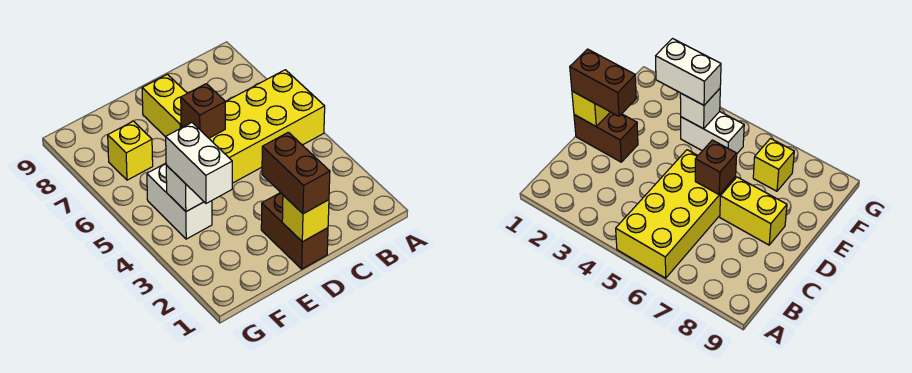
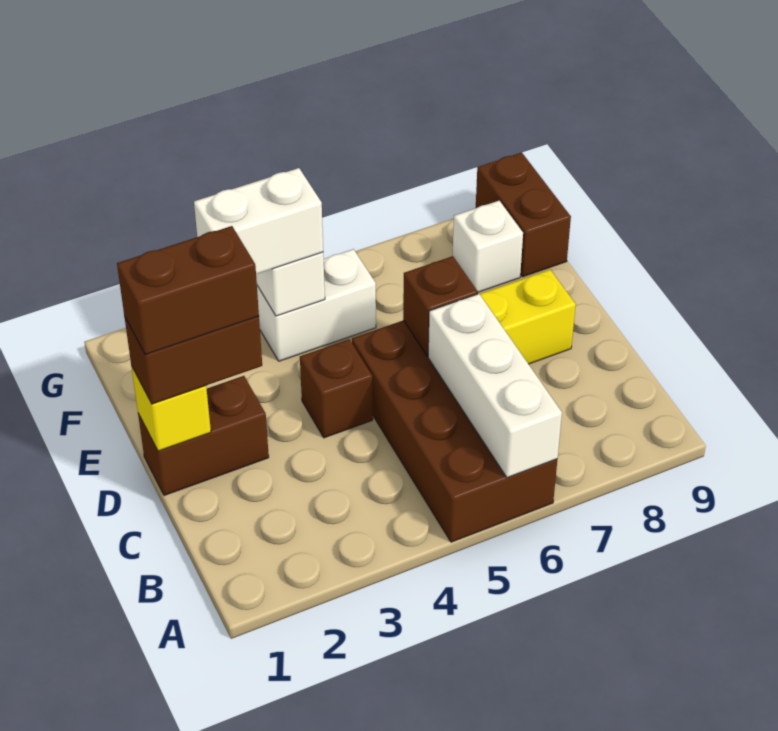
yellow 2x4 brick [181,70,325,183] -> brown 2x4 brick [352,320,557,542]
none -> white 1x3 brick [428,294,562,478]
none -> brown 1x2 brick [117,226,259,355]
none -> brown 1x1 brick [300,339,373,438]
yellow 1x1 brick [108,121,153,180] -> none
none -> white 1x1 brick [453,201,523,292]
none -> brown 1x2 brick [476,152,571,277]

